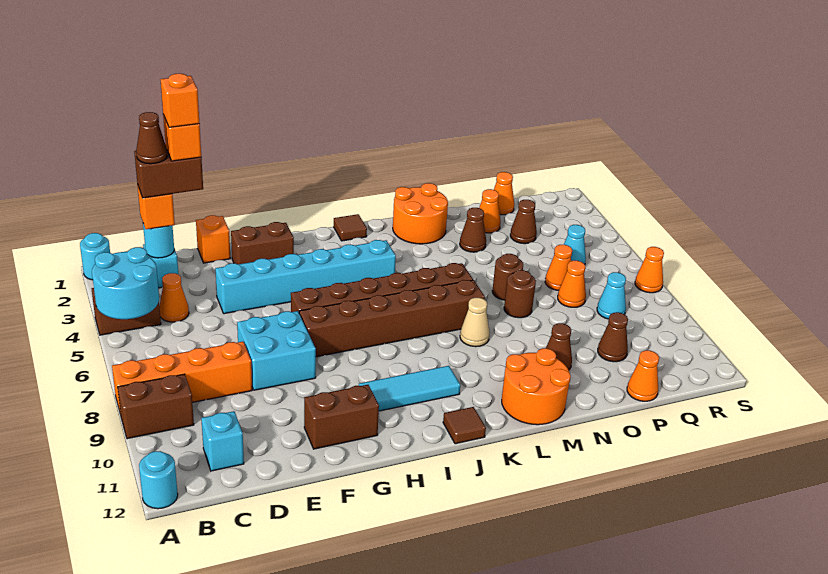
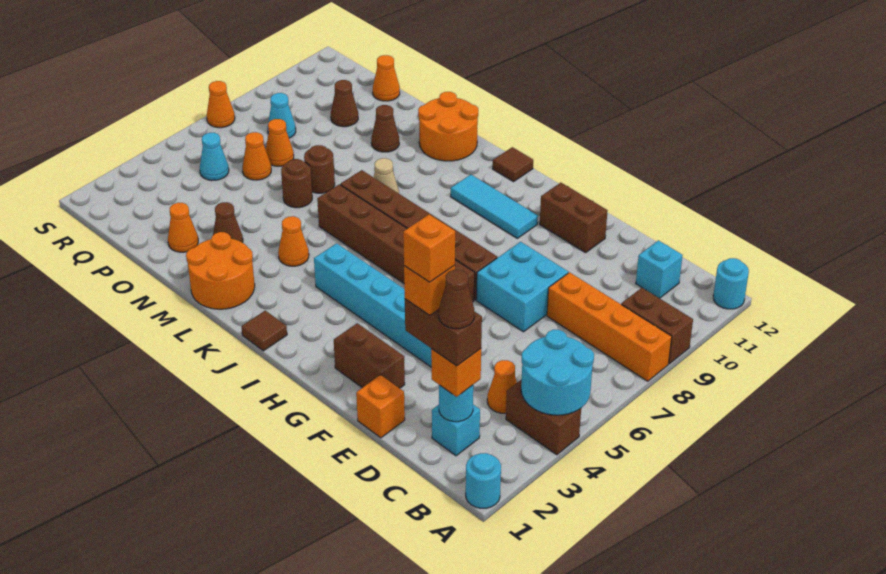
orange 1x1 cone [494,172,514,215] -> orange 1x1 cone moved to [278,216,309,266]
brown 1x1 cone [510,200,537,244] -> none

